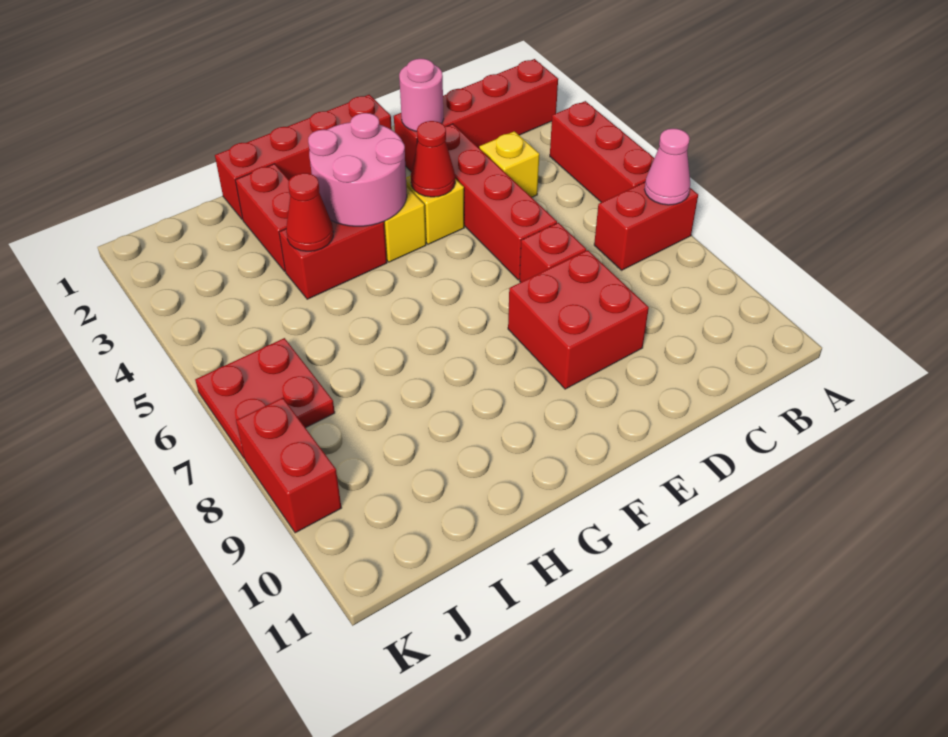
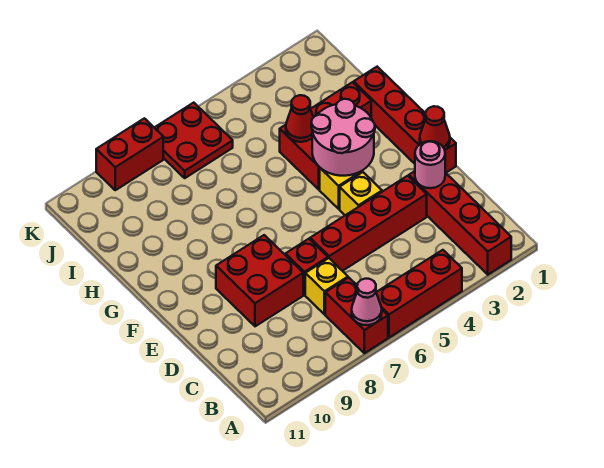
yellow 1x1 brick [479,131,539,197] -> yellow 1x1 brick moved to [305,258,348,314]
red 1x1 cone [411,121,455,197] -> red 1x1 cone moved to [420,106,450,150]

